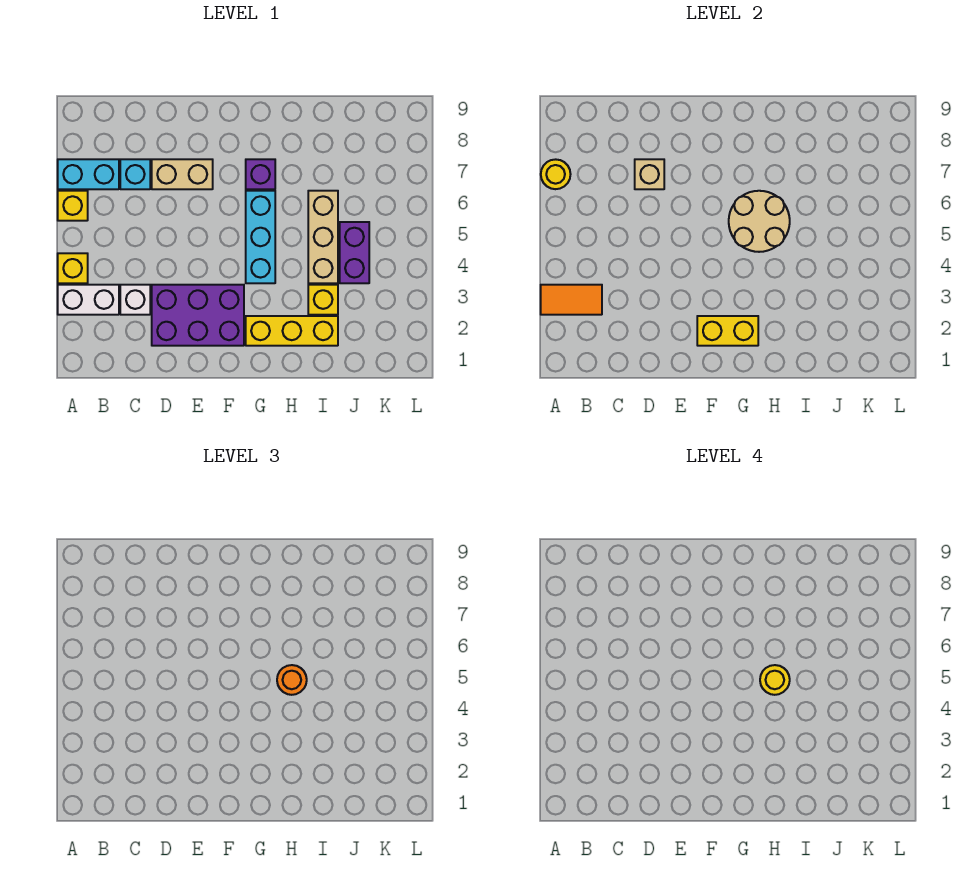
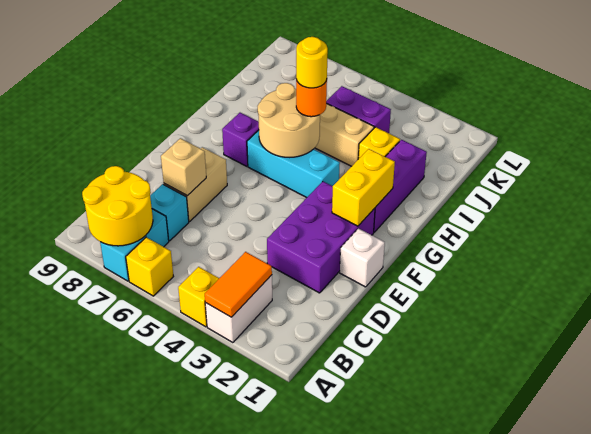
yellow 1x1 round brick [541,159,571,189] -> yellow 2x2 round brick [82,166,153,246]
white 1x1 brick [120,285,150,315] -> white 1x1 brick moved to [340,229,385,287]
yellow 1x3 brick [246,316,338,346] -> purple 1x3 brick [374,140,427,232]

